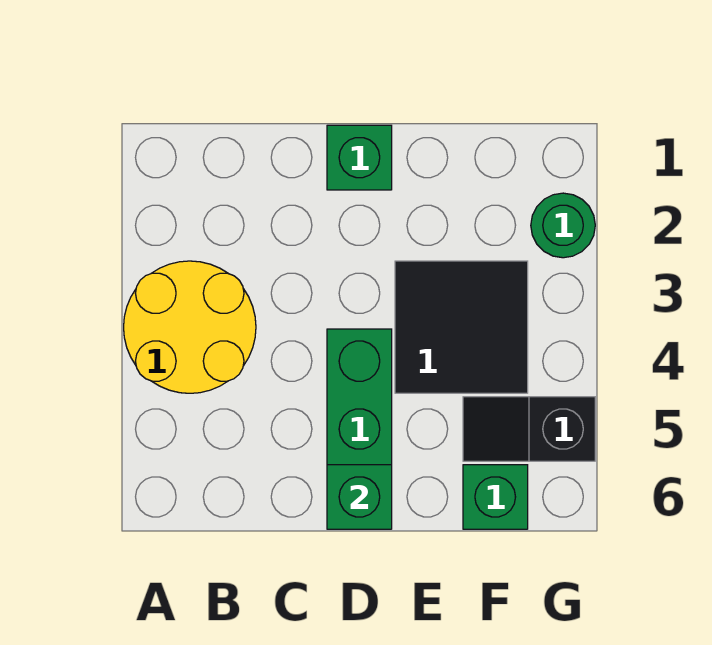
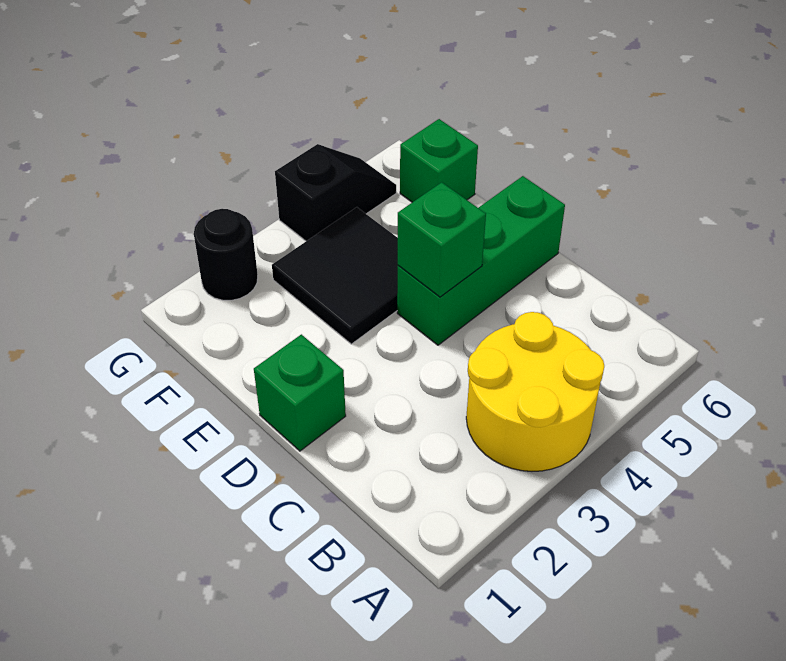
green 1x1 brick [327,465,392,529] -> green 1x1 brick moved to [398,182,486,297]
black 1x2 slope [463,397,595,461] -> black 1x2 slope turned to [275,144,396,241]
green 1x1 round brick [531,193,595,258] -> black 1x1 round brick [194,209,258,300]

